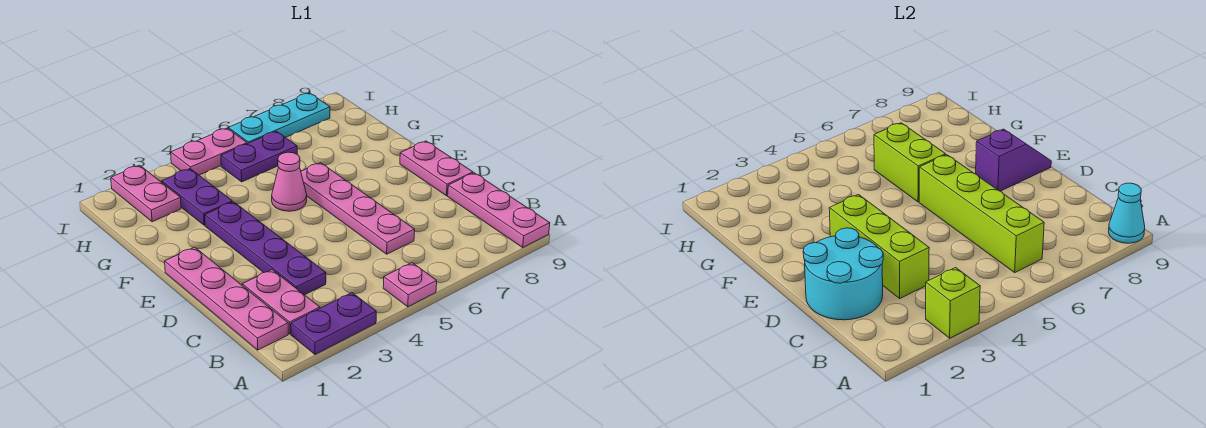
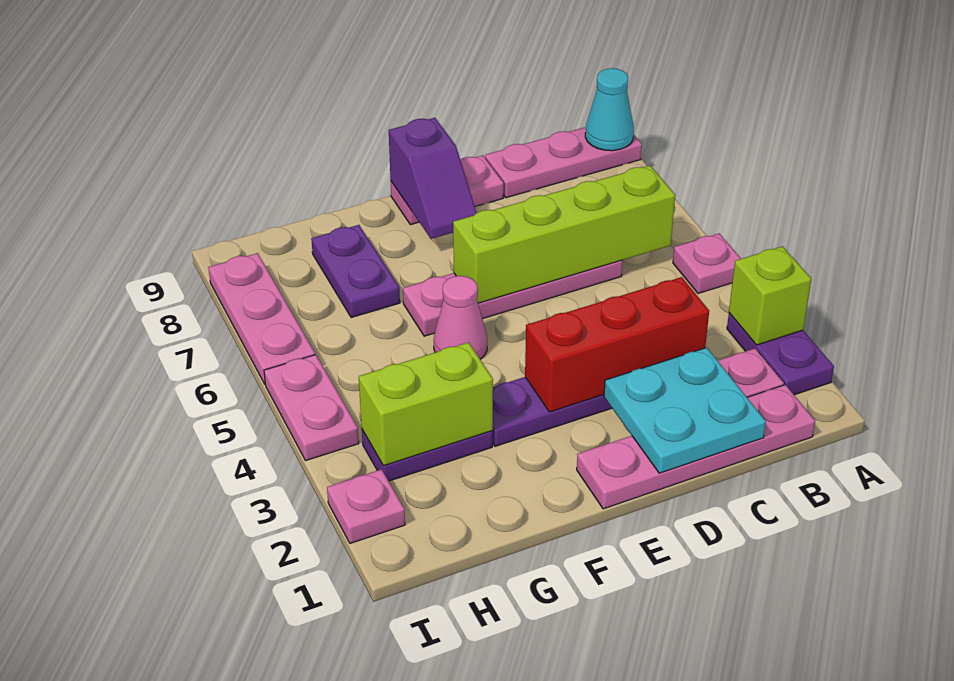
cyan 2x2 round brick [803,228,883,320] -> cyan 2x2 plate [604,348,766,473]
lime 1x3 brick [829,195,929,298] -> red 1x3 brick [525,277,709,412]
purple 1x2 slope [976,129,1051,191] -> purple 1x2 slope turned to [389,118,477,239]
lime 1x2 brick [874,123,946,202] -> lime 1x2 brick moved to [359,342,493,466]
pink 1x2 plate [111,165,181,222] -> pink 1x1 plate [327,469,405,543]
purple 1x2 plate [221,131,297,182] -> purple 1x2 plate moved to [311,225,400,318]
cyan 1x3 plate [228,93,330,144] -> pink 1x3 plate [208,253,315,384]

